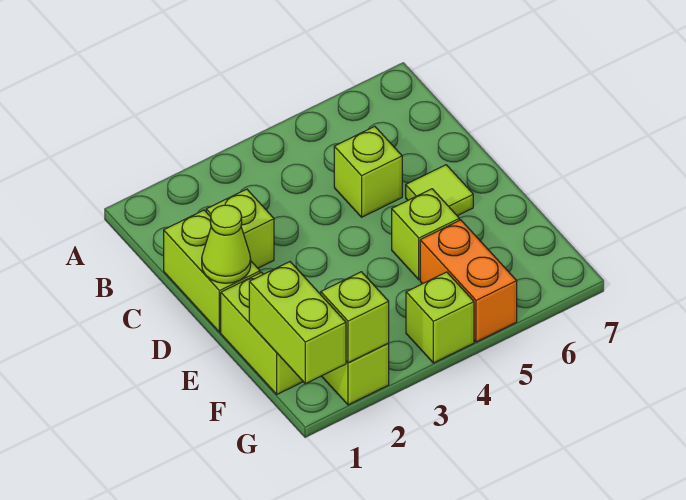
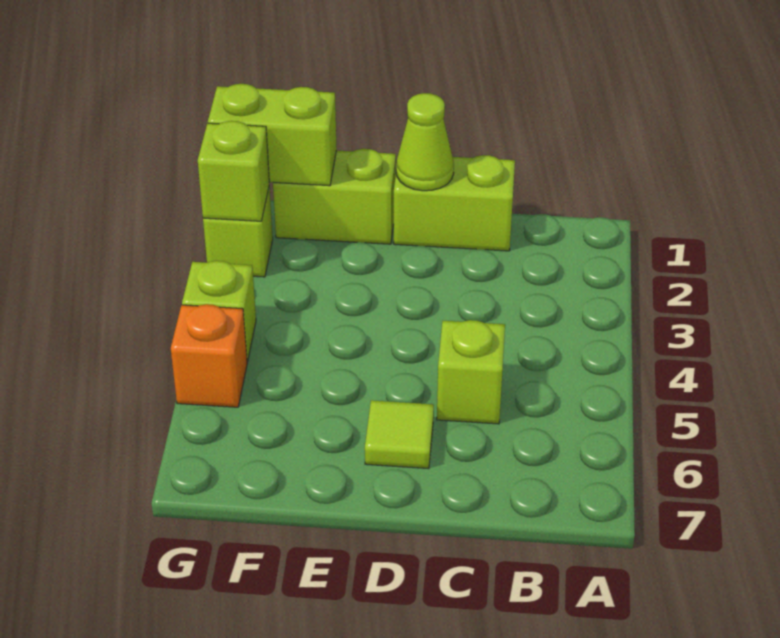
lime 1x1 brick [206,189,274,268] -> none
lime 1x1 brick [392,189,459,280] -> none
orange 1x2 brick [420,220,517,342] -> orange 1x1 brick [171,304,247,407]

